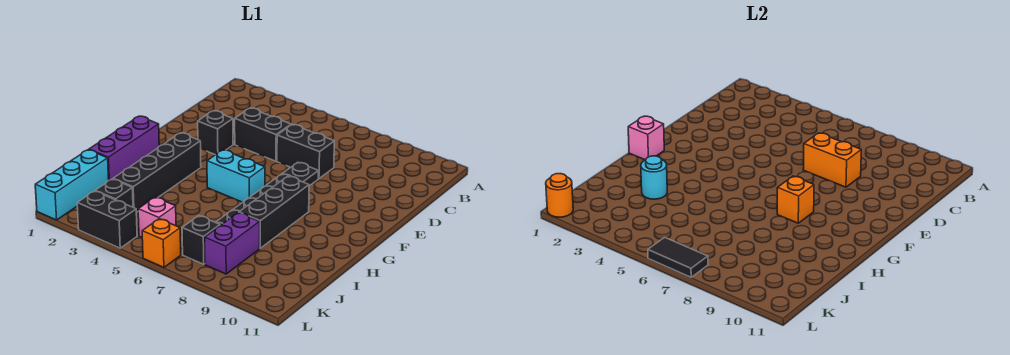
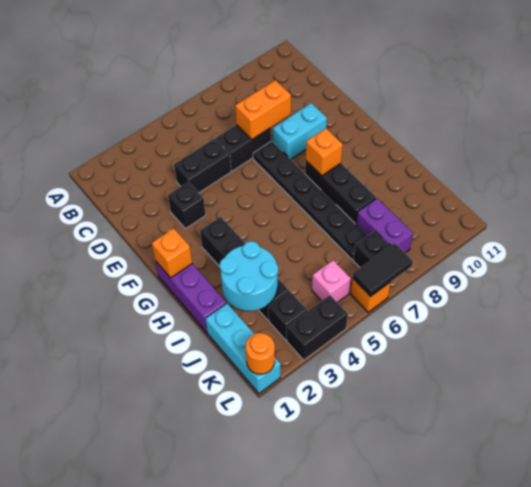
pink 1x1 brick [628,116,664,160] -> orange 1x1 brick [152,228,192,278]
cyan 1x2 brick [207,150,265,202] -> cyan 1x2 brick moved to [273,103,327,159]
cyan 1x1 round brick [641,156,667,199] -> cyan 2x2 round brick [220,241,278,311]

